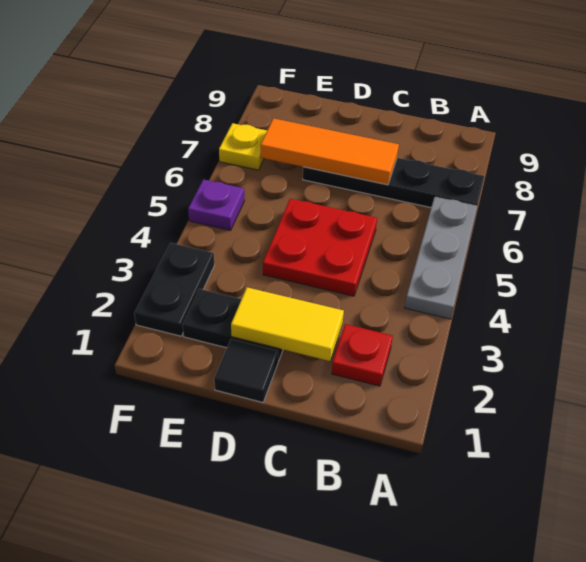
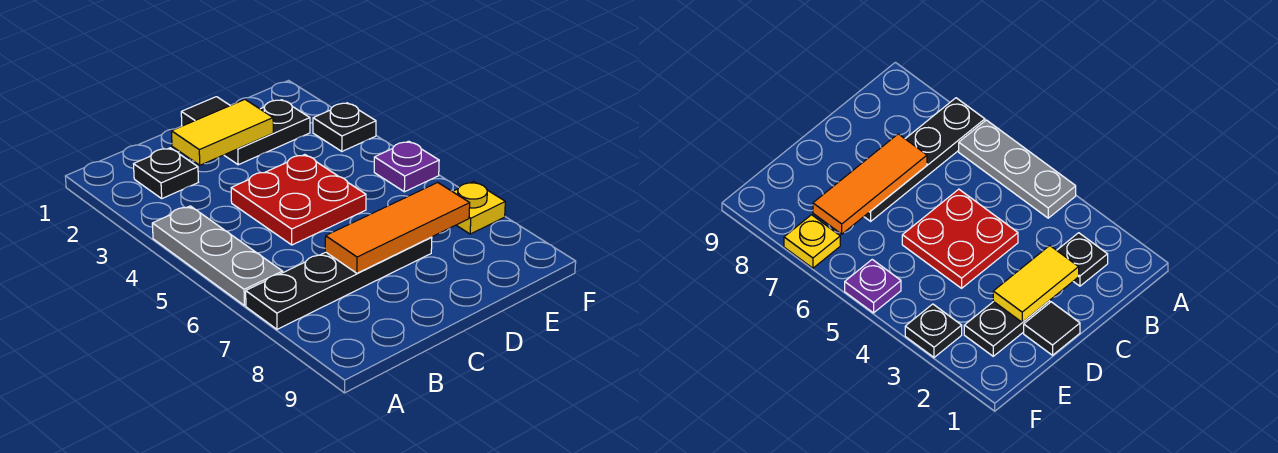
red 1x1 plate [332,324,393,386] -> black 1x1 plate [134,148,198,198]
black 1x2 plate [134,243,215,336] -> black 1x1 plate [313,103,376,151]

